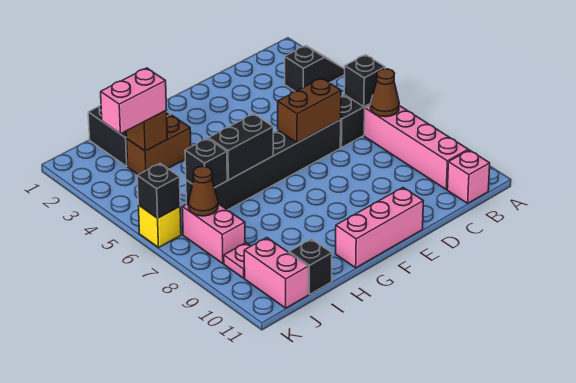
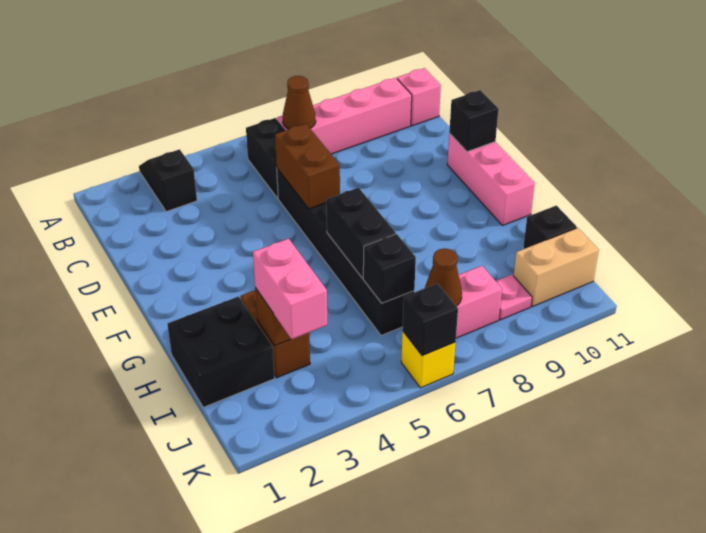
black 1x1 brick [344,55,385,107] -> black 1x1 brick moved to [449,90,498,152]
pink 1x2 brick [244,238,308,308] -> tan 1x2 brick [514,228,599,306]

